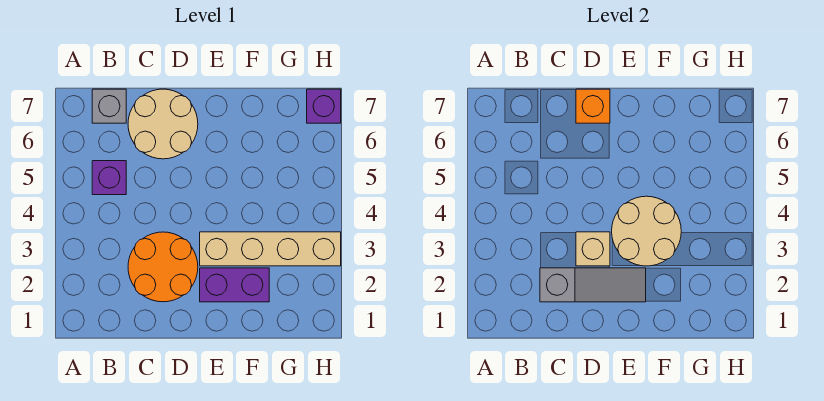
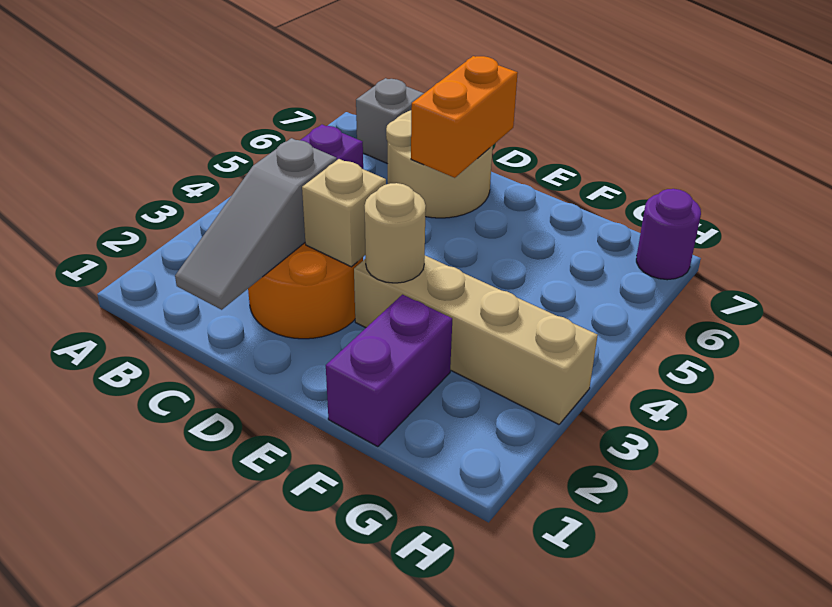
grey 1x3 slope [540,268,646,302] -> grey 1x3 slope turned to [175,138,337,310]
orange 1x1 brick [576,89,610,123] -> orange 1x2 brick [411,56,518,178]
purple 1x2 brick [200,268,269,302] -> purple 1x2 brick turned to [326,295,452,447]
tan 2x2 round brick [612,196,681,266] -> tan 1x1 round brick [365,183,426,283]
purple 1x1 brick [307,89,341,123] -> purple 1x1 round brick [636,189,701,280]

